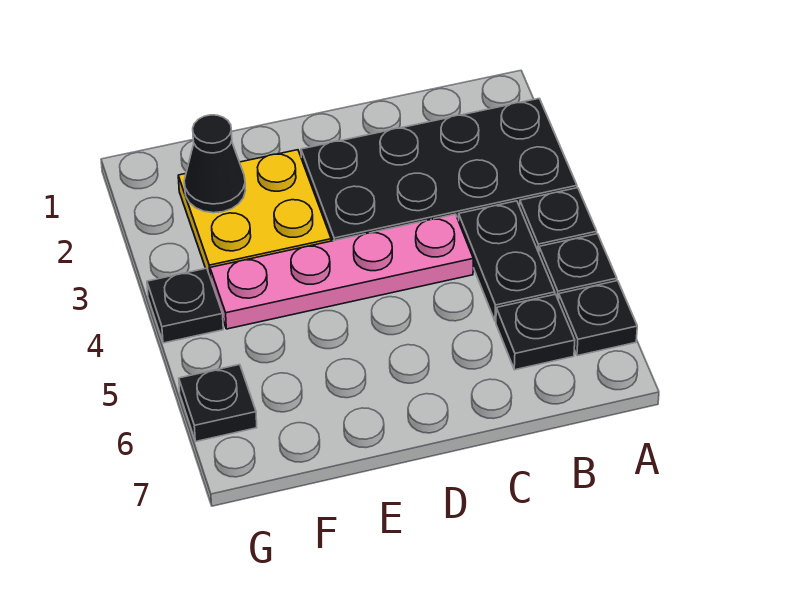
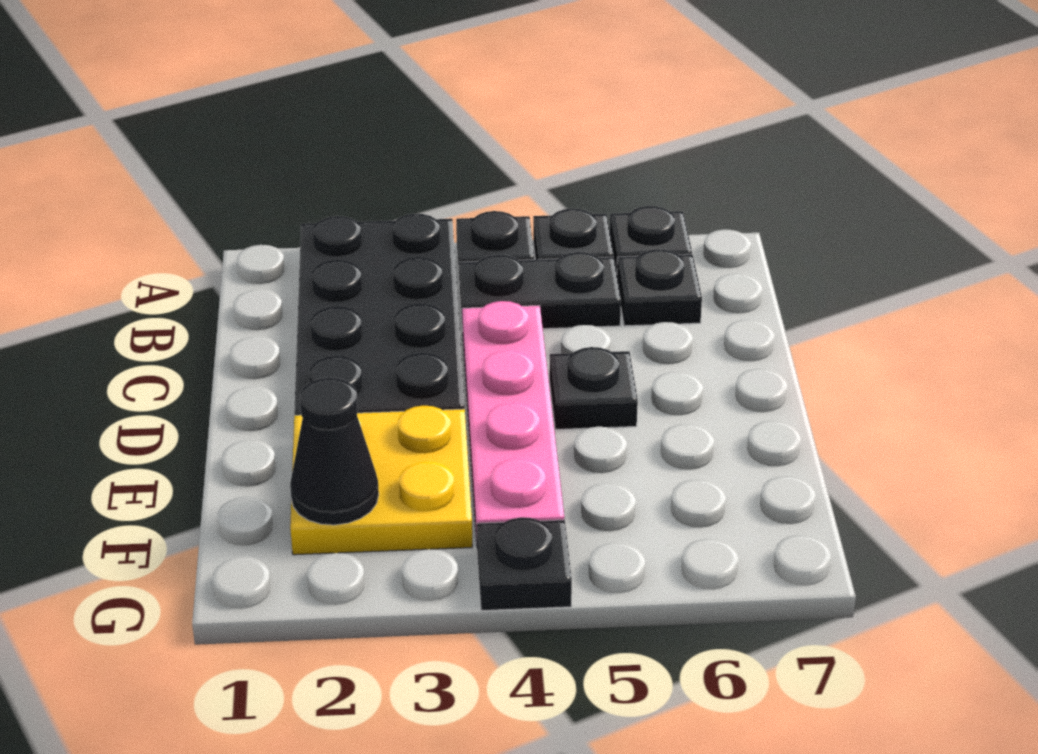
black 1x1 plate [179,365,257,441] -> black 1x1 plate moved to [549,347,638,430]

